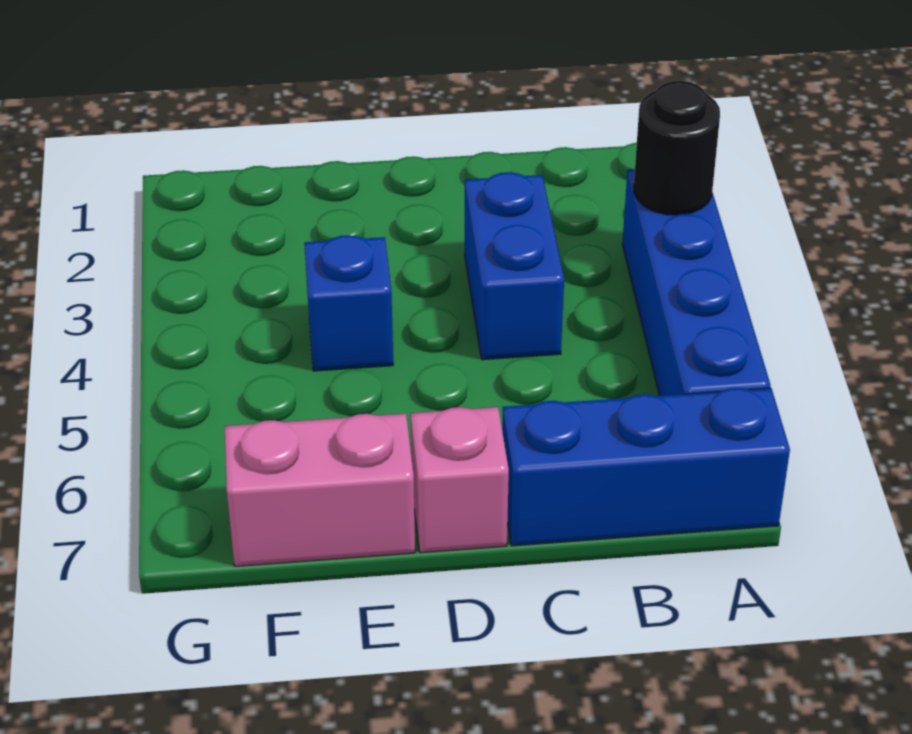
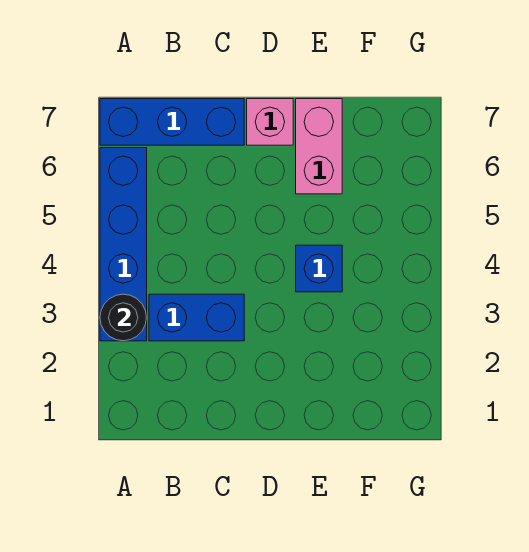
blue 1x2 brick [465,172,564,360] -> blue 1x2 brick turned to [149,294,244,341]
pink 1x2 brick [225,413,415,566] -> pink 1x2 brick turned to [296,99,342,194]

